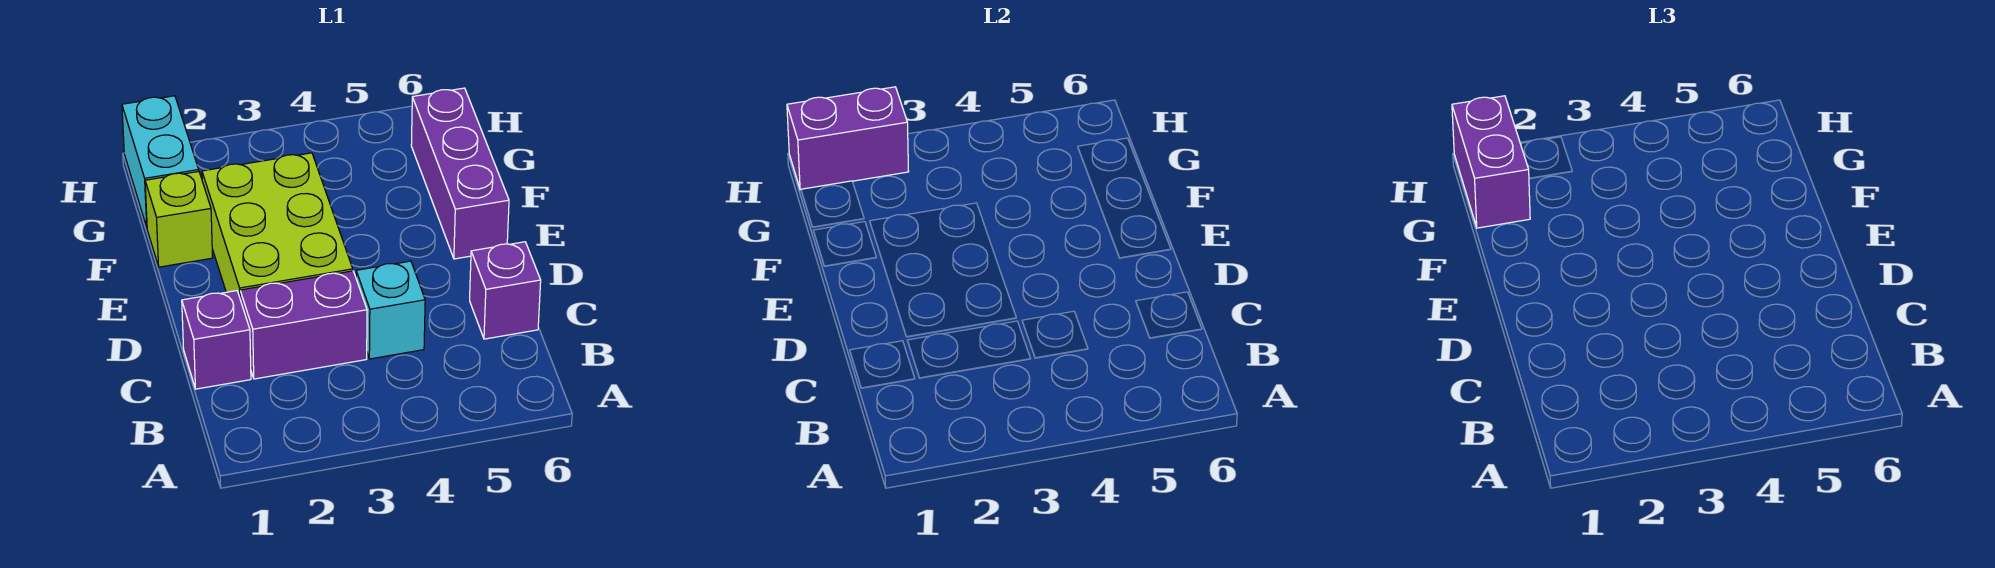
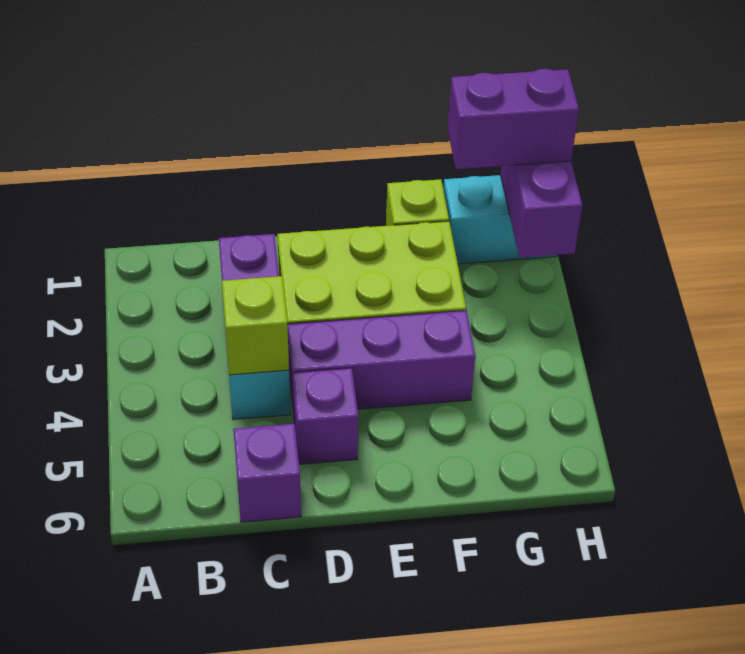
purple 1x1 brick [182,291,251,389] -> purple 1x1 brick moved to [292,368,358,464]
none -> lime 1x1 brick [222,276,289,375]
purple 1x3 brick [411,88,509,259] -> purple 1x3 brick moved to [287,311,475,414]

